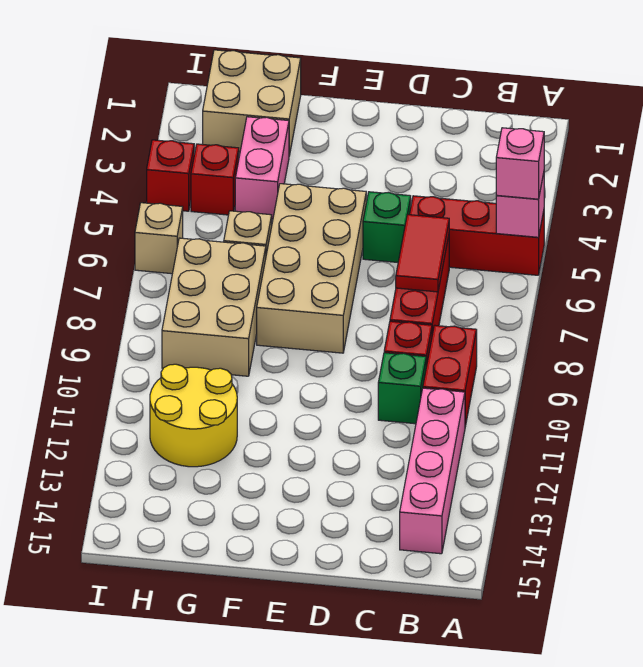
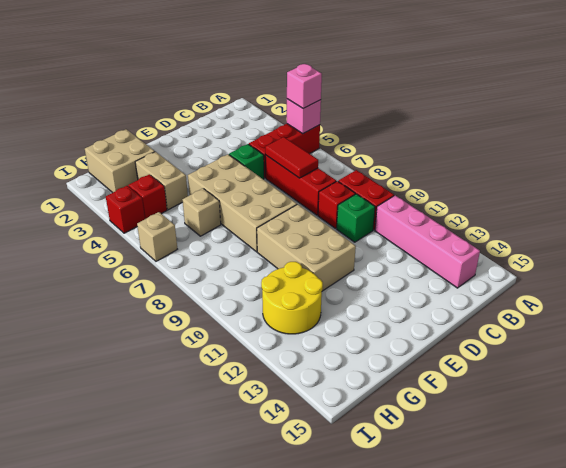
pink 1x2 brick [235,117,289,219] -> tan 1x2 brick [135,152,188,210]
tan 2x3 brick [162,238,266,376] -> tan 2x3 brick moved to [257,204,356,291]

